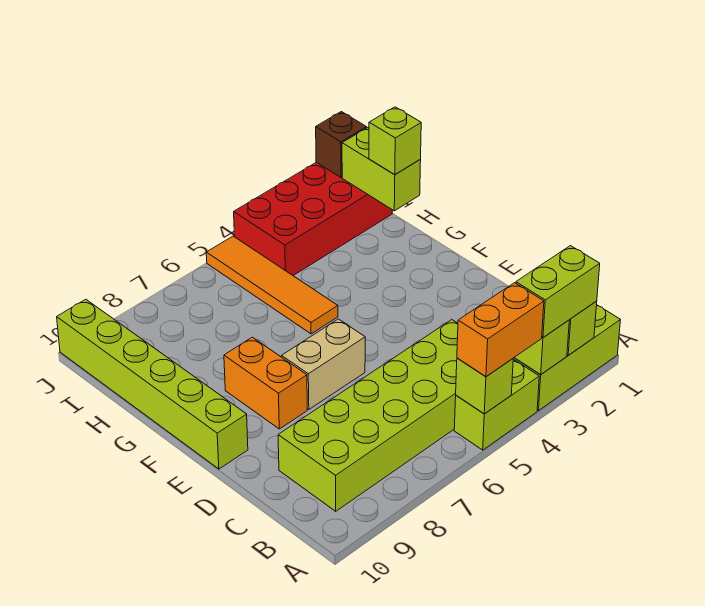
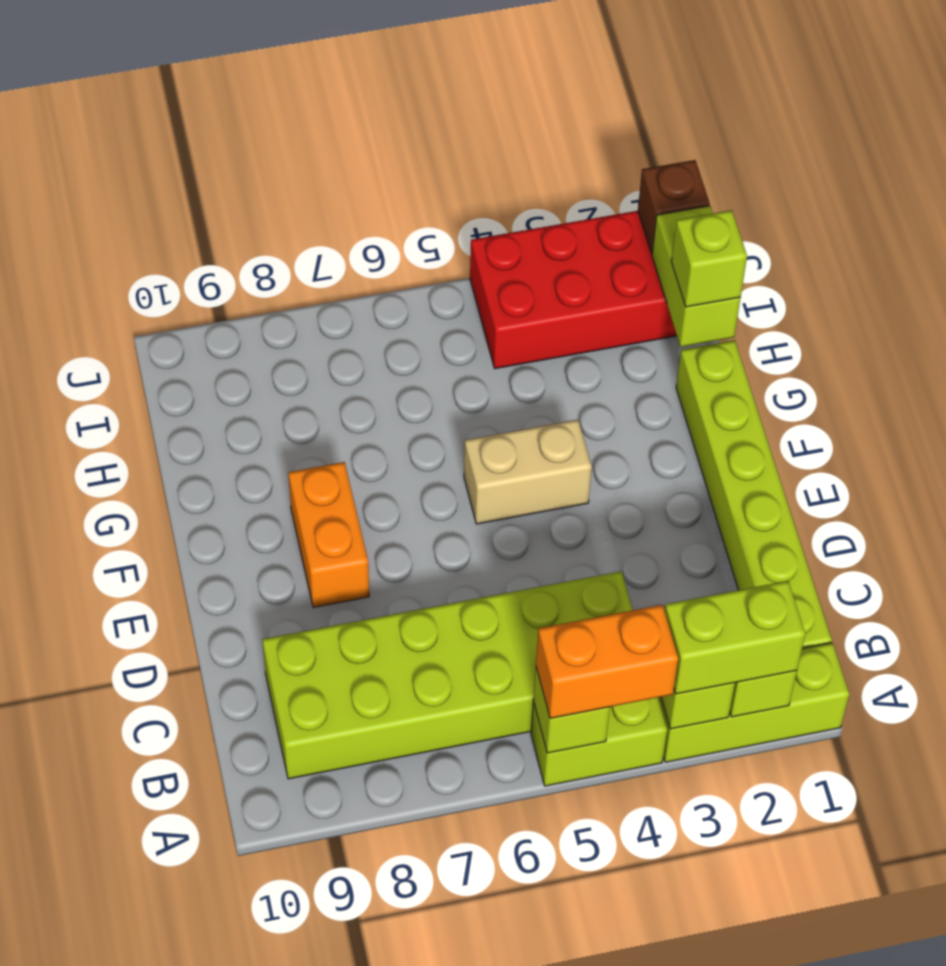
tan 1x2 brick [282,319,365,409] -> tan 1x2 brick moved to [464,420,592,524]
lime 1x6 brick [57,299,248,469] -> lime 1x6 brick moved to [676,340,832,649]
orange 1x4 tile [206,236,338,334] -> none

